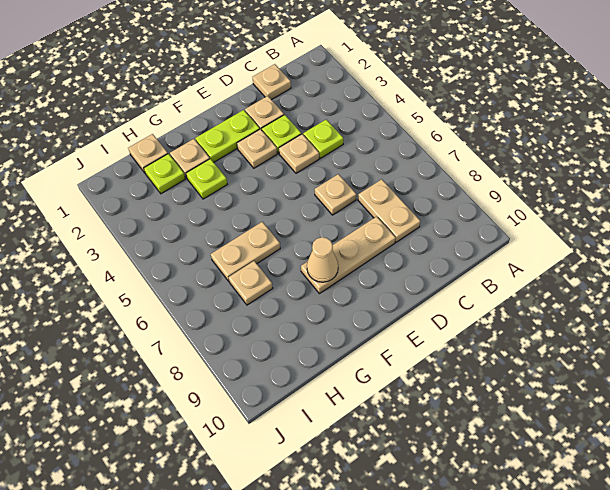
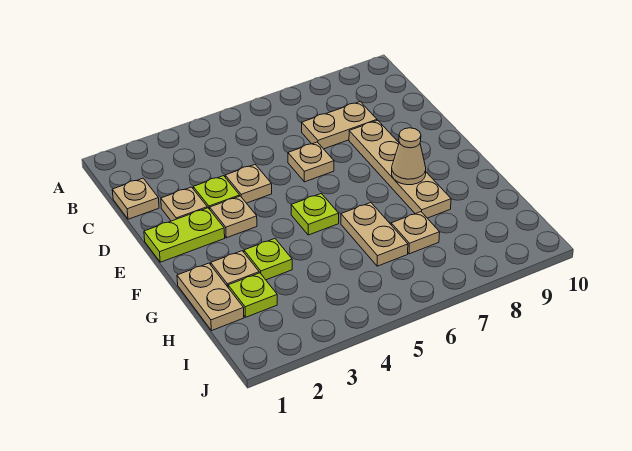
lime 1x1 plate [303,120,343,158] -> lime 1x1 plate moved to [291,193,339,235]
tan 1x3 plate [301,217,396,294] -> tan 1x4 plate [349,120,451,218]
lime 1x2 plate [195,110,260,162] -> lime 1x2 plate turned to [144,208,225,262]
tan 1x1 plate [128,134,168,173] -> tan 1x2 plate [177,263,244,331]

